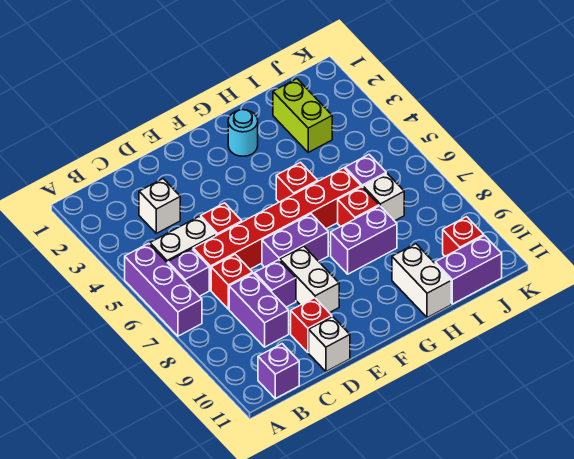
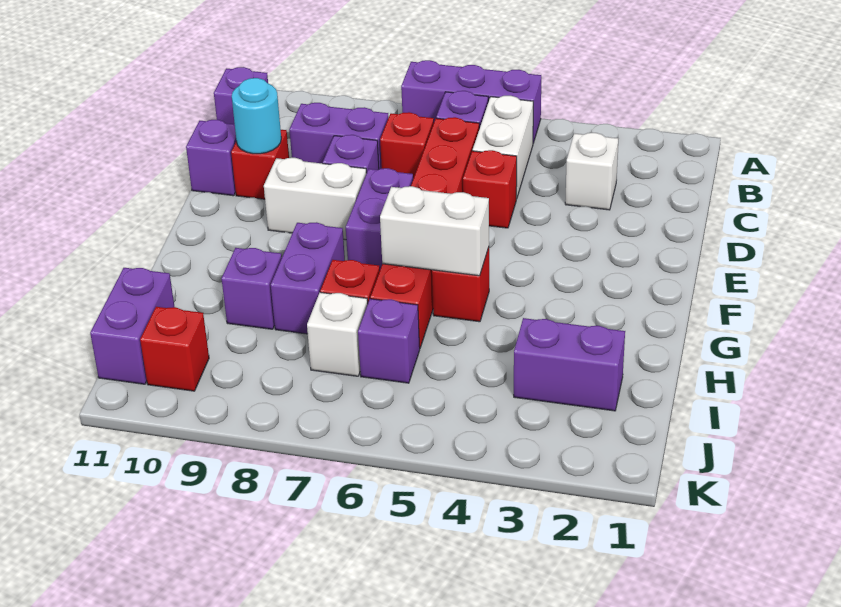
white 1x1 brick [309,317,350,371] -> purple 1x1 brick [186,120,236,196]
cyan 1x1 round brick [228,110,258,156] -> cyan 1x1 round brick moved to [232,78,281,154]
none -> purple 1x1 brick [222,248,282,329]
white 1x2 brick [392,244,451,318] -> white 1x2 brick moved to [380,186,489,276]
lime 1x2 brick [273,79,332,152] -> purple 1x2 brick [514,318,625,411]

